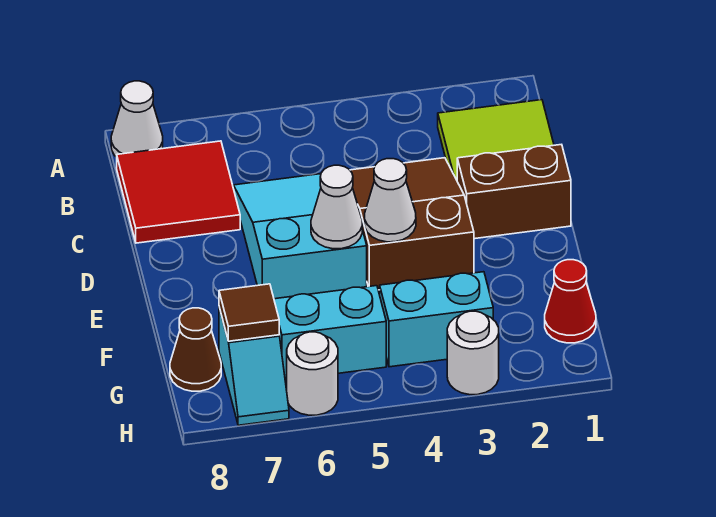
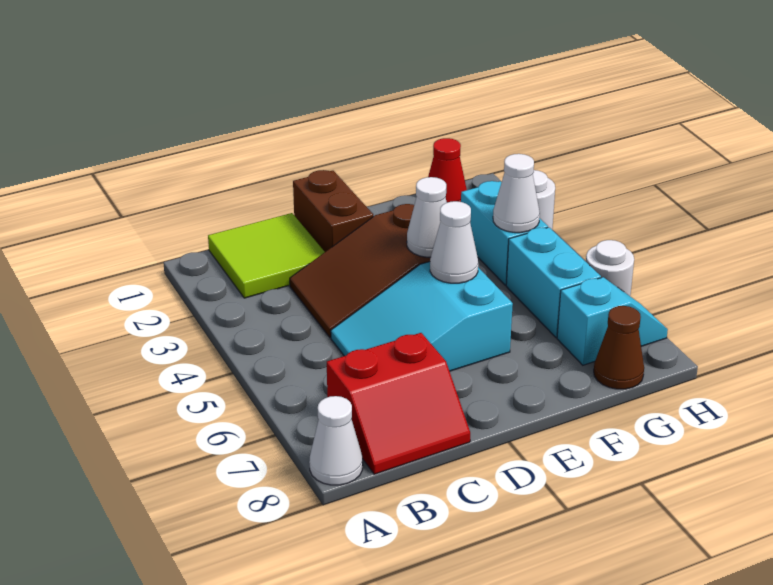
red 2x2 tile [117,141,240,243] -> red 2x2 slope [327,333,470,474]
none -> white 1x1 cone [493,154,540,233]
brown 1x1 tile [219,284,279,341] -> none

